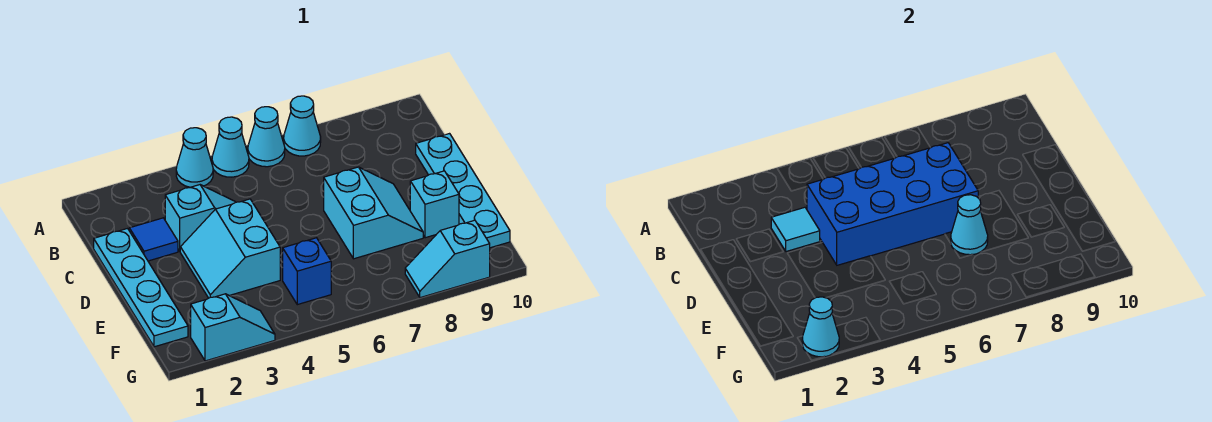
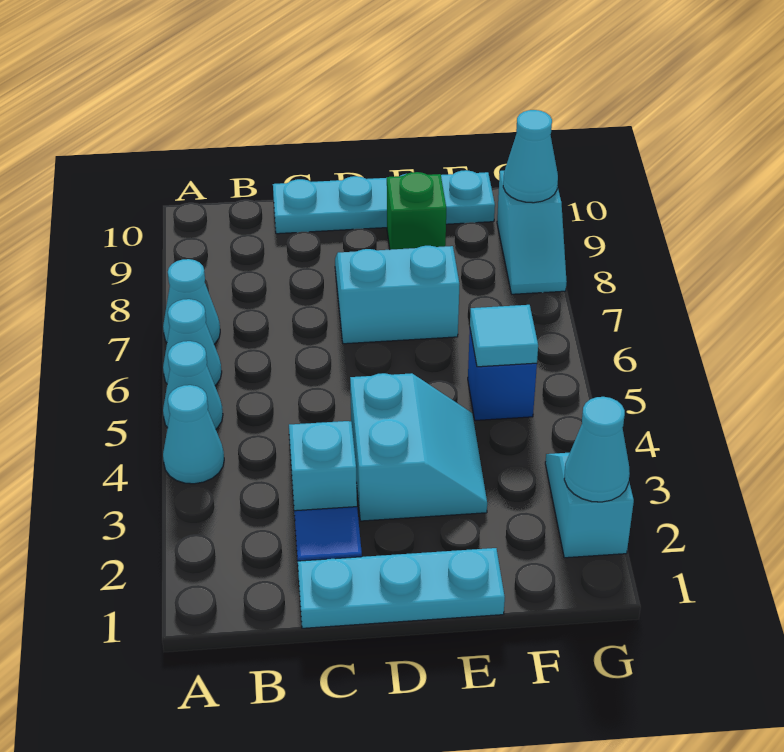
cyan 1x4 plate [94,229,188,347] -> cyan 1x3 plate [298,548,505,628]
cyan 1x1 tile [771,207,820,252] -> cyan 1x1 tile moved to [470,305,538,367]
blue 2x4 brick [807,143,978,265] -> none
cyan 2x2 slope [180,199,280,298] -> cyan 2x2 slope turned to [350,373,487,521]
cyan 1x1 cone [951,195,988,255] -> cyan 1x1 cone moved to [503,110,558,203]
cyan 1x1 brick [410,171,459,238] -> green 1x1 brick [387,172,446,250]

